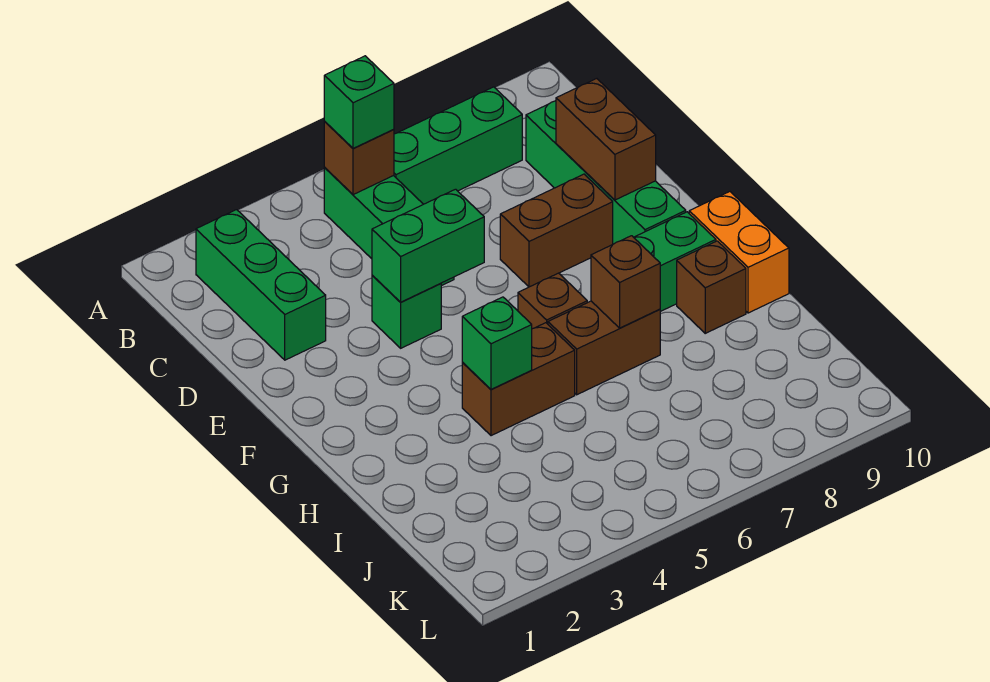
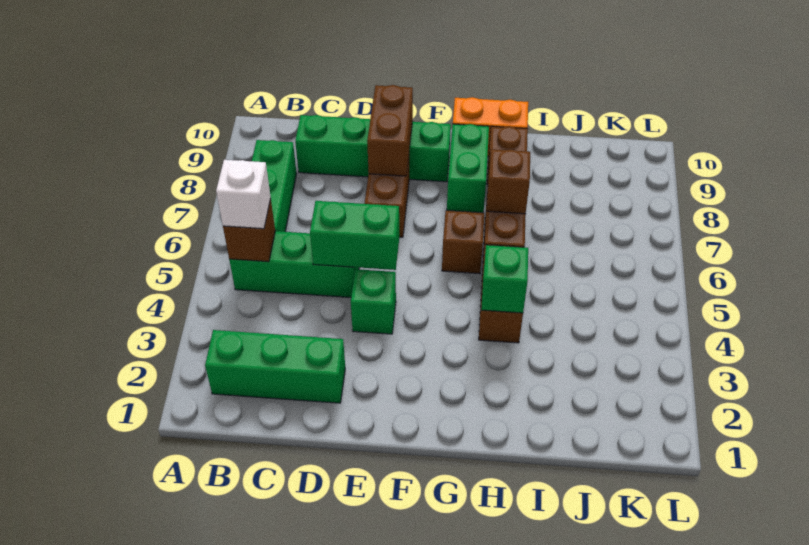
green 1x1 brick [324,56,394,148] -> white 1x1 brick [216,160,271,229]
brown 1x2 brick [556,79,656,200] -> brown 1x2 brick turned to [367,85,413,176]
green 1x2 brick [372,189,484,302] -> green 1x2 brick turned to [310,201,399,270]

